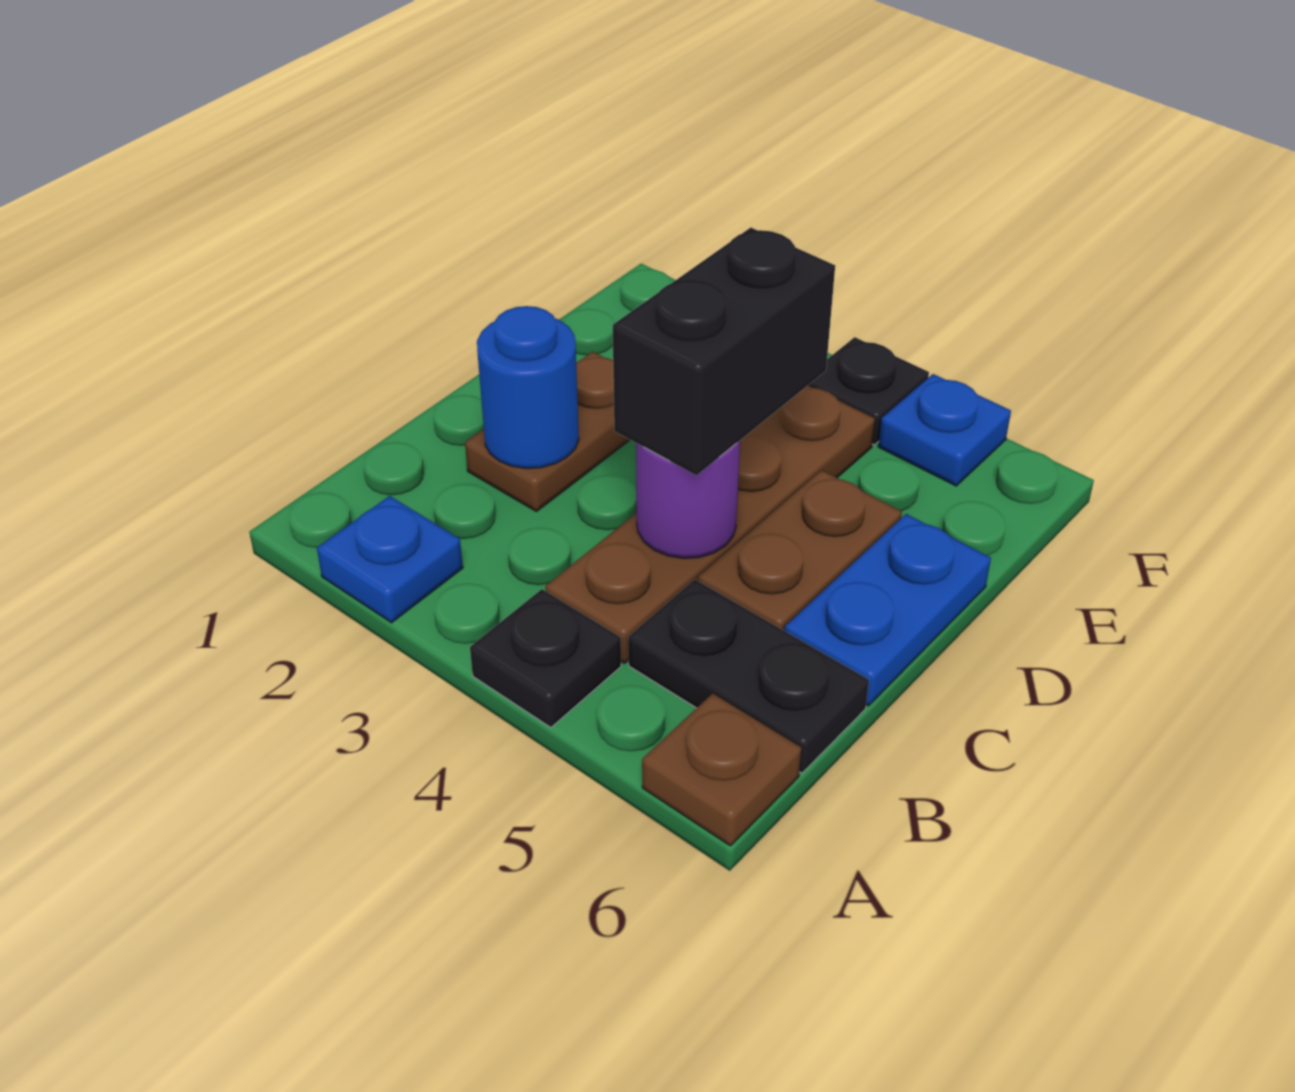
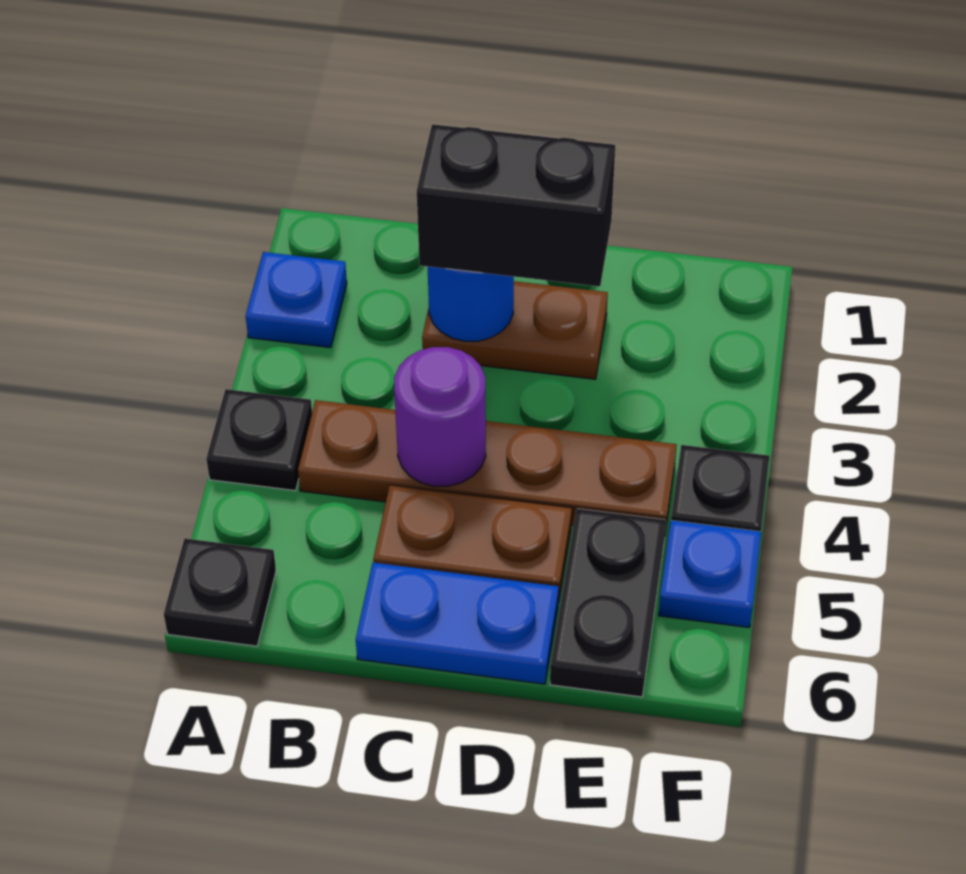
brown 1x1 plate [642,693,801,846] -> black 1x1 plate [164,538,276,646]
black 1x2 plate [628,579,869,773] -> black 1x2 plate moved to [550,509,666,697]
black 1x2 brick [613,228,835,475] -> black 1x2 brick moved to [417,124,615,287]

